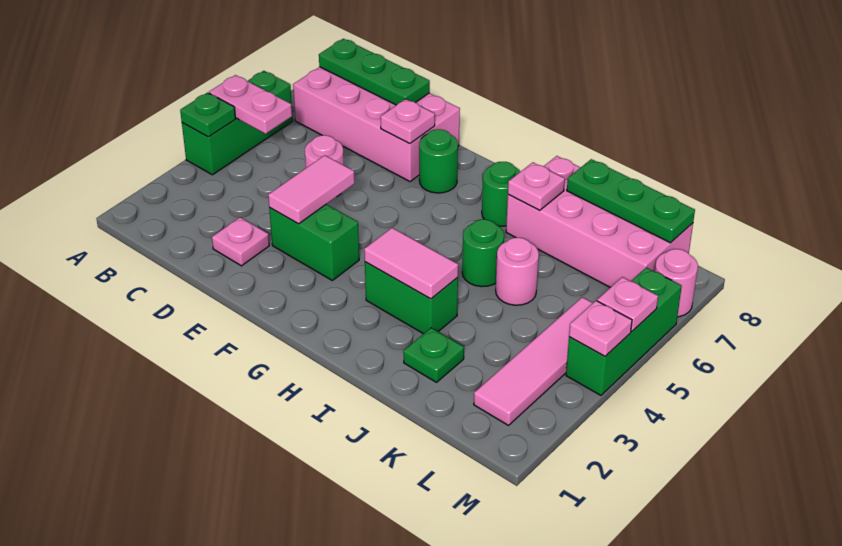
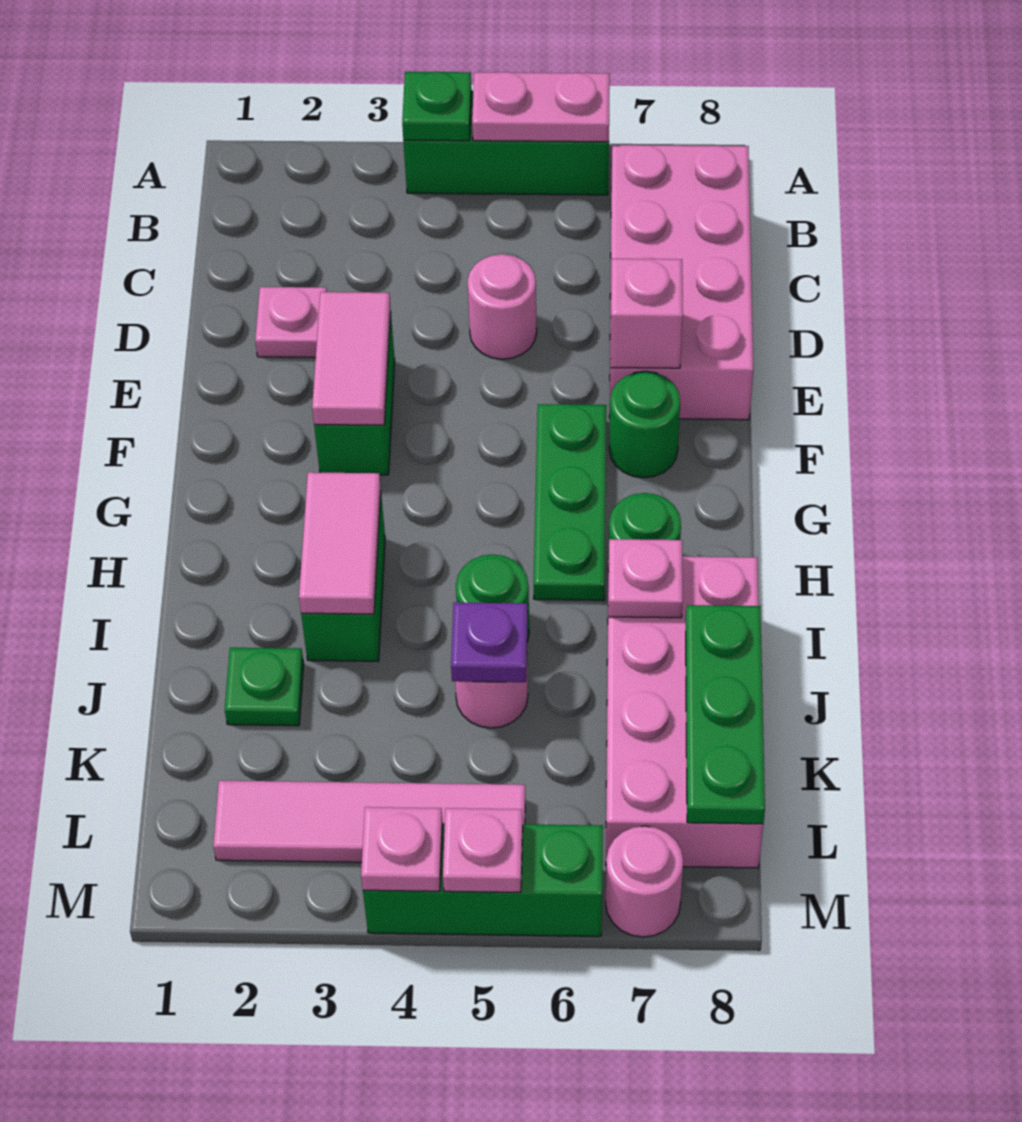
pink 1x2 plate [209,75,292,134] -> pink 1x2 plate turned to [472,72,610,142]
green 1x3 plate [319,39,430,105] -> green 1x3 plate moved to [534,404,606,600]
pink 1x2 tile [268,155,355,224] -> pink 1x2 tile turned to [312,292,391,425]
pink 1x1 plate [381,99,435,144] -> pink 1x1 brick [610,259,683,368]
none -> purple 1x1 plate [451,602,528,682]

